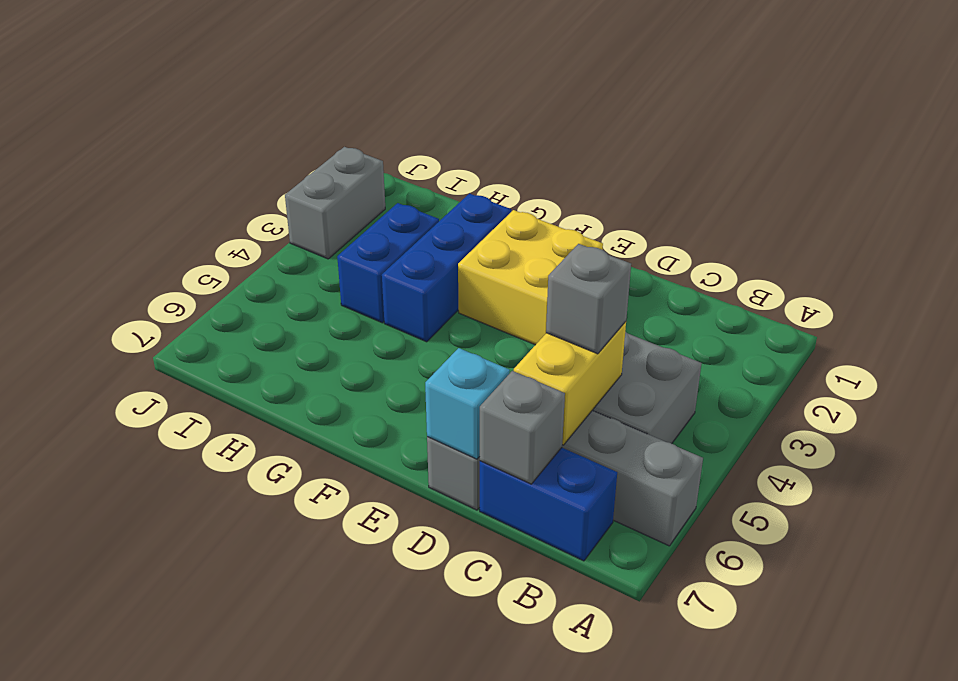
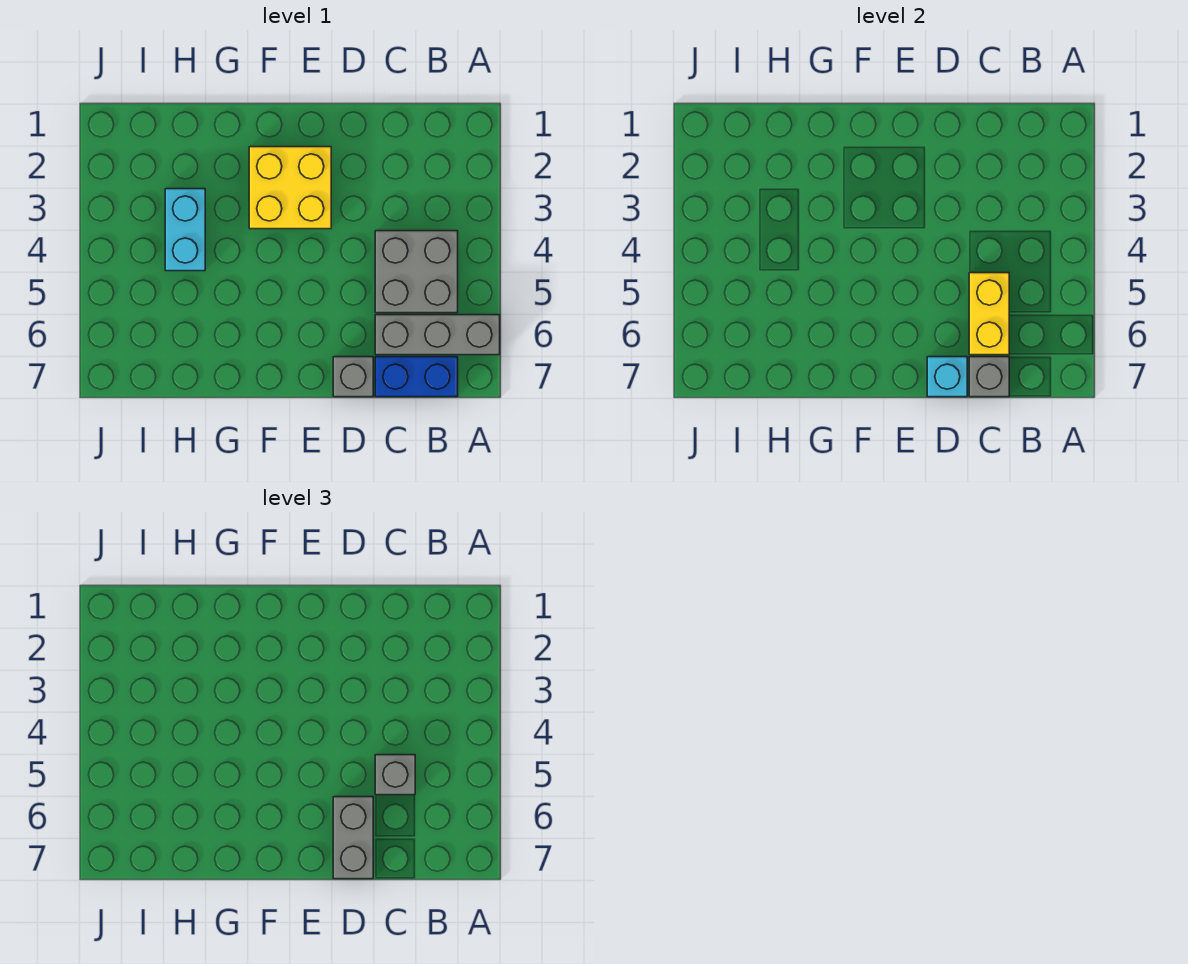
blue 1x3 brick [382,194,511,342] -> none
blue 1x2 brick [337,203,439,323] -> cyan 1x2 brick [165,189,205,271]
grey 1x2 brick [285,147,385,259] -> grey 1x2 brick moved to [333,797,373,879]

